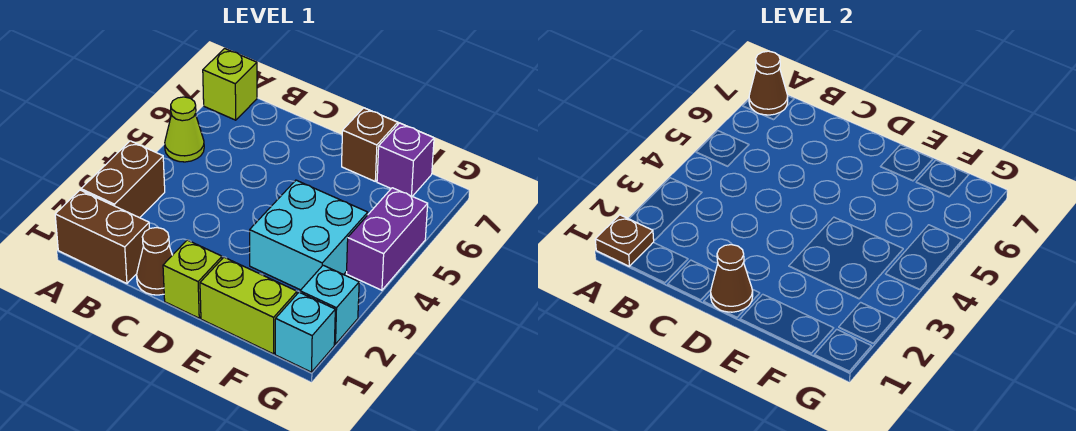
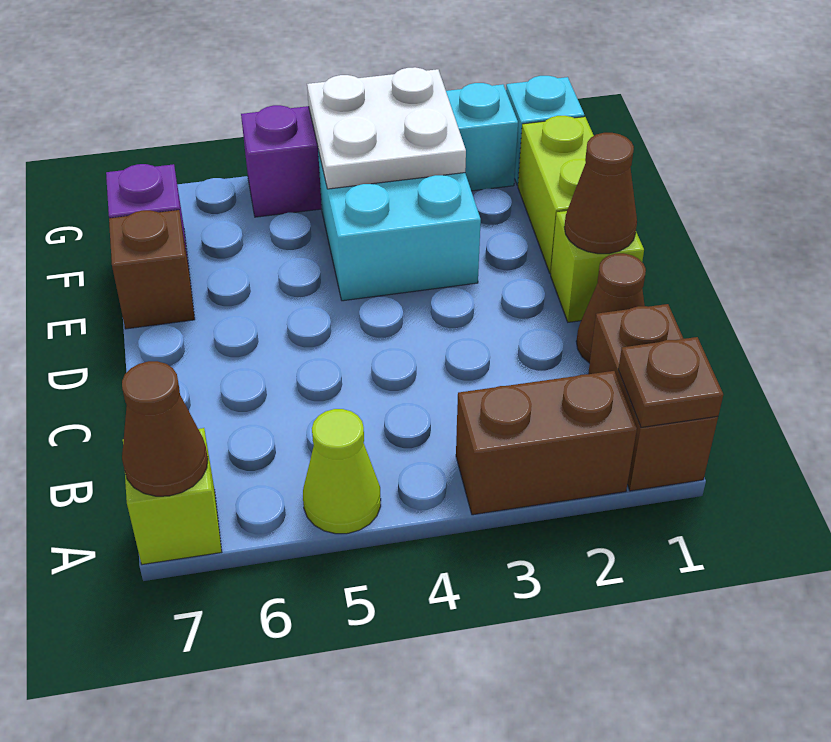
none -> white 2x2 plate [307,67,466,189]

